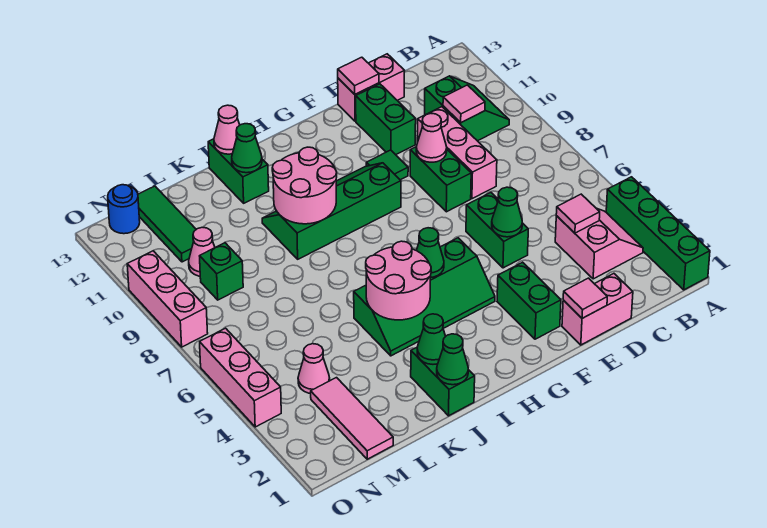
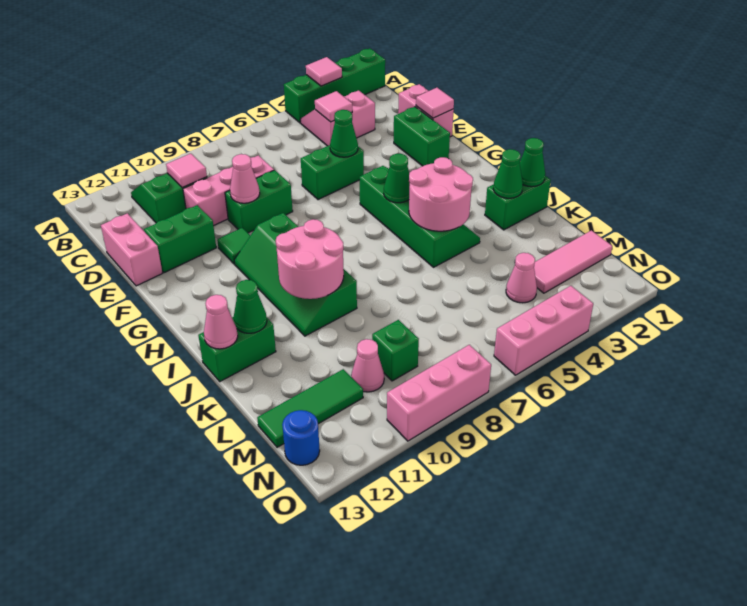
pink 1x1 tile [338,57,379,94] -> pink 1x1 tile moved to [306,57,342,86]
green 1x2 brick [497,262,561,339] -> green 1x2 brick turned to [394,107,450,166]

